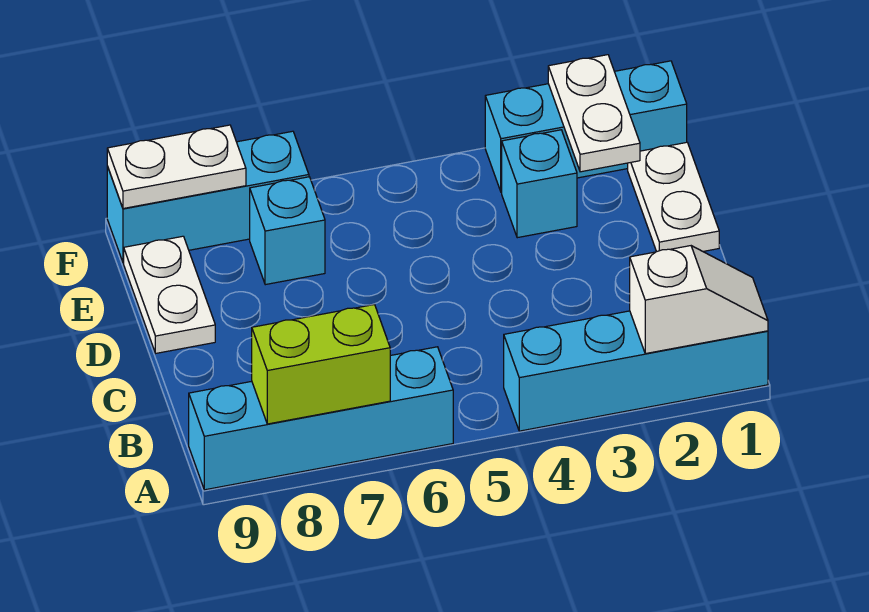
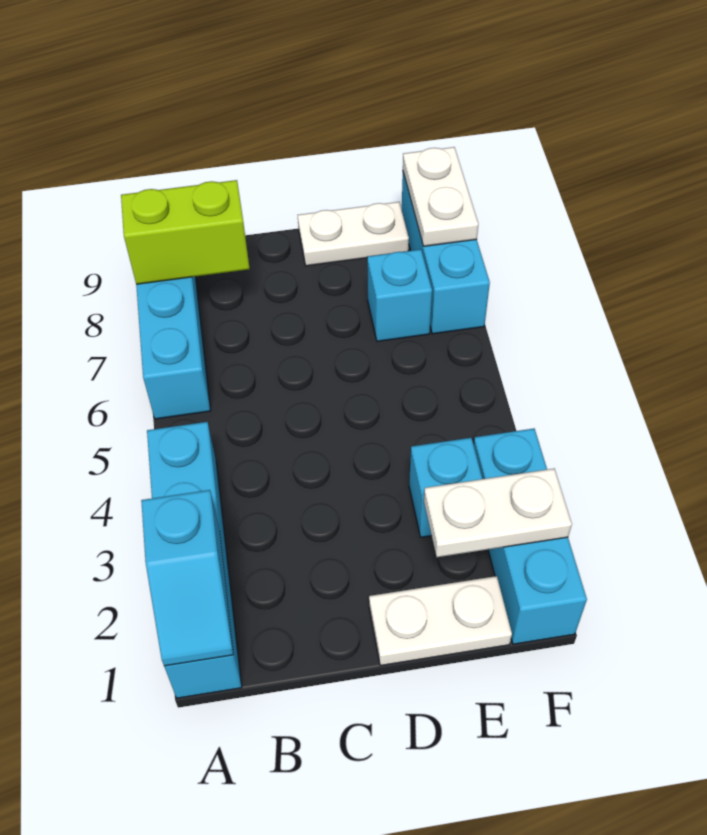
white 1x2 slope [630,246,768,354] -> cyan 1x2 slope [141,490,233,666]
lime 1x2 brick [252,305,390,424] -> lime 1x2 brick turned to [121,180,250,284]

